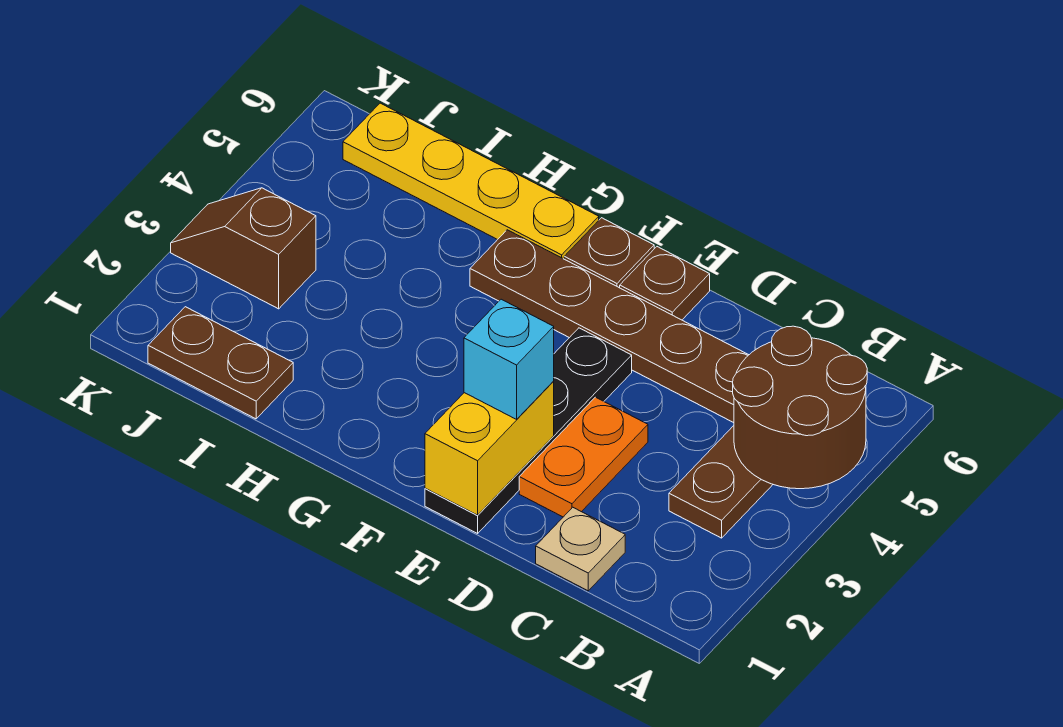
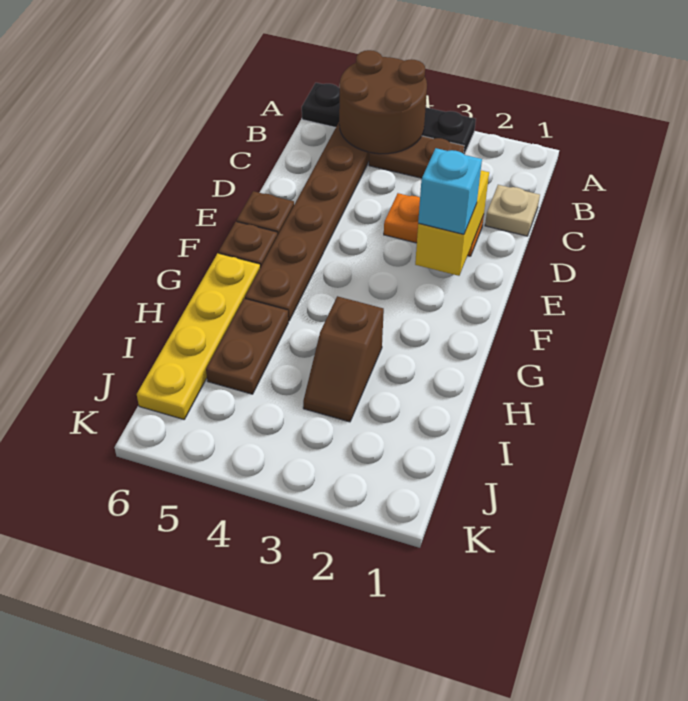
black 1x4 plate [425,328,632,533] -> black 1x4 plate moved to [302,83,476,154]
yellow 1x2 brick [425,382,554,515] -> yellow 1x2 brick turned to [415,170,489,276]
brown 1x2 plate [148,307,293,419] -> brown 1x2 plate moved to [206,299,288,394]
brown 1x2 slope [171,188,316,309] -> brown 1x2 slope moved to [303,296,384,422]

